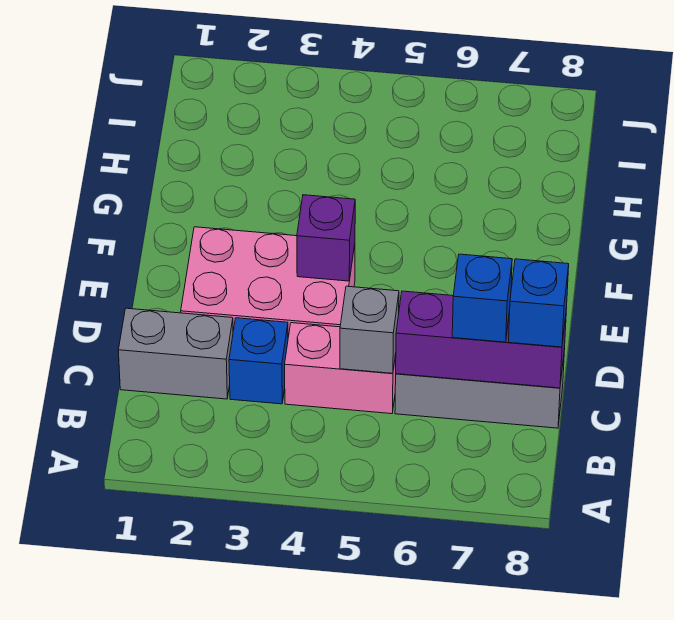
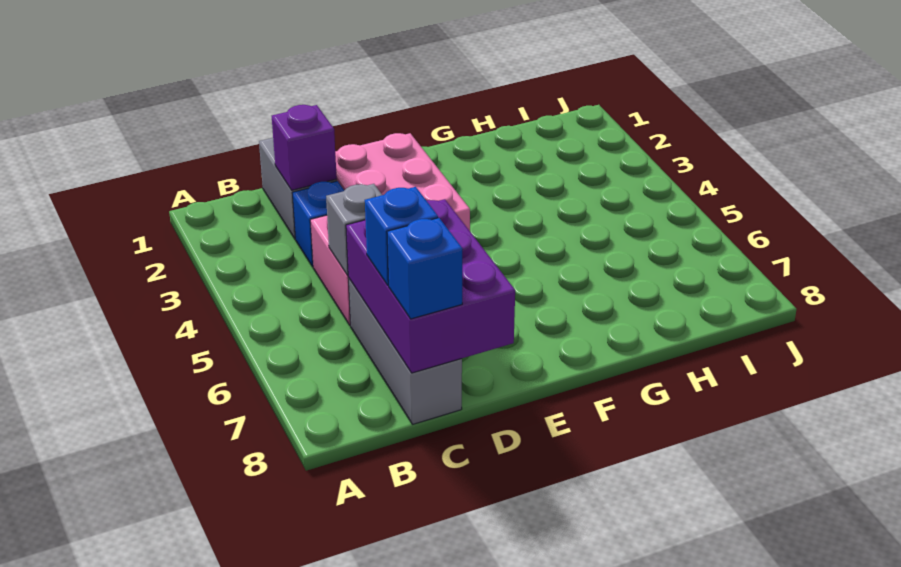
purple 1x3 brick [396,291,567,388] -> purple 2x3 brick [346,199,515,373]
purple 1x1 brick [297,195,355,281] -> purple 1x1 brick moved to [272,105,337,190]

